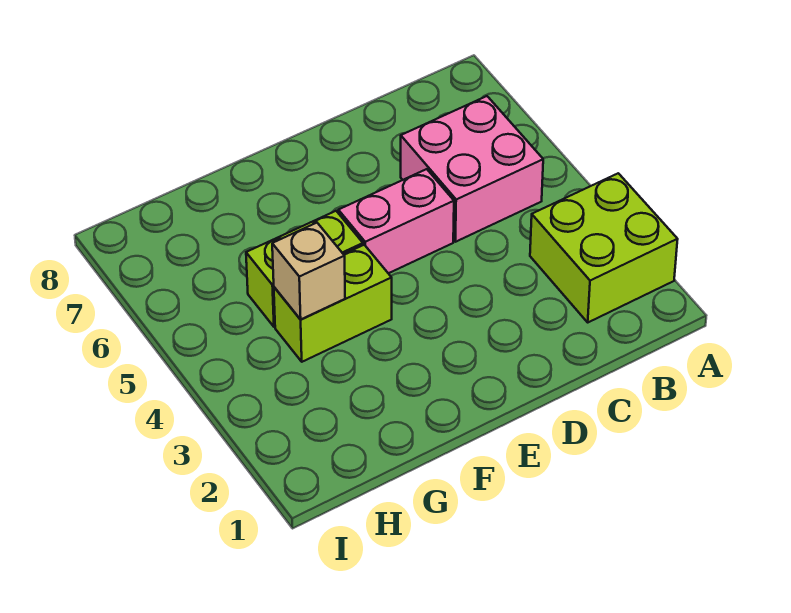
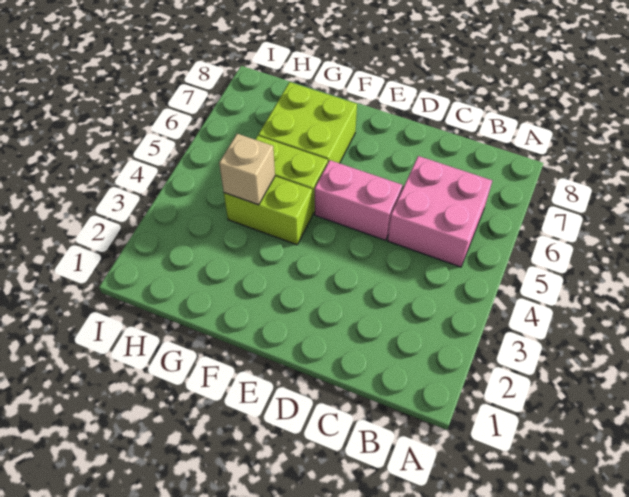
lime 2x2 brick [530,173,678,322] -> lime 2x2 brick moved to [258,82,357,163]

